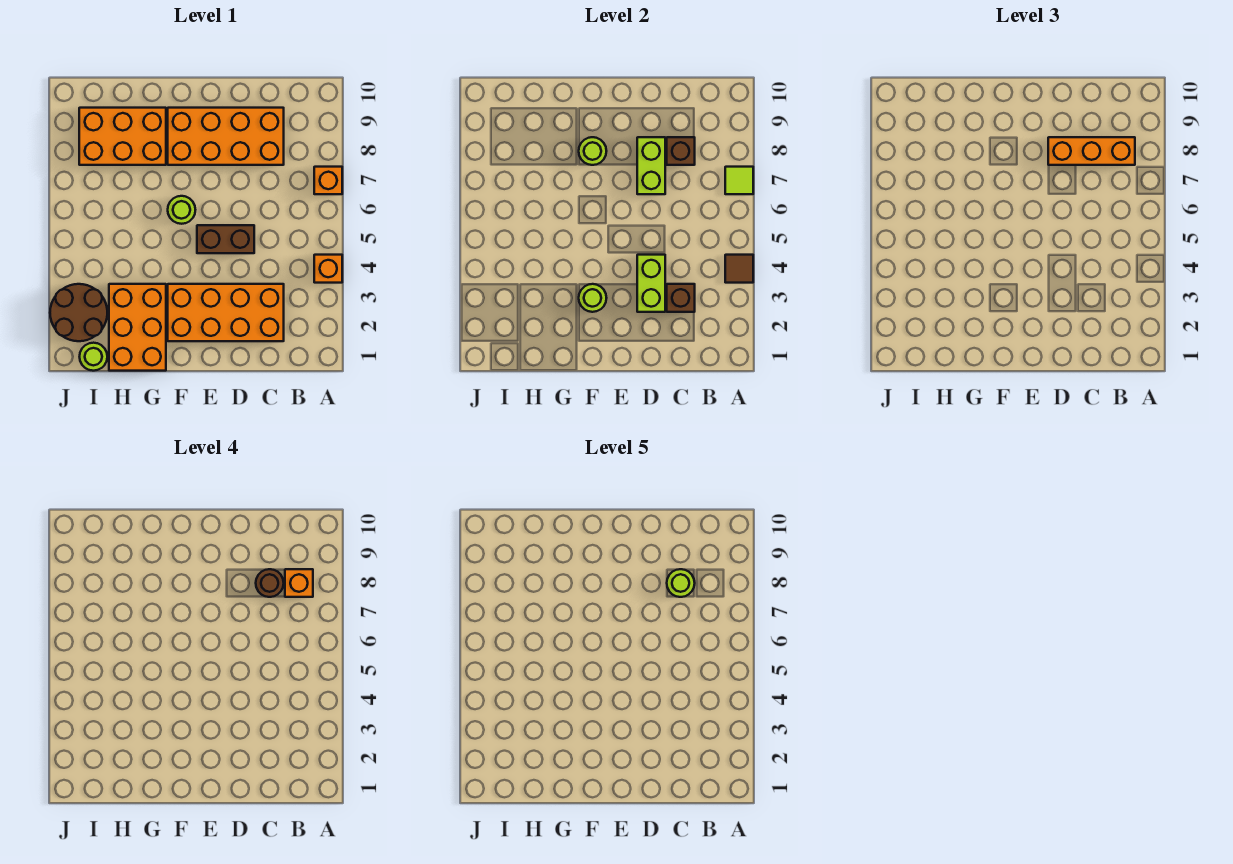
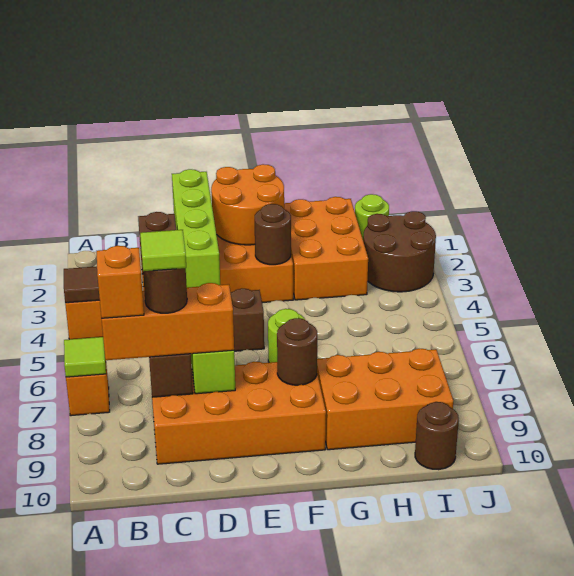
lime 1x1 round brick [667,569,695,597] -> lime 1x1 tile [140,230,186,271]
lime 1x2 brick [637,255,665,312] -> lime 1x4 brick [172,169,220,287]
none -> orange 2x2 round brick [211,164,284,245]
lime 1x1 round brick [579,284,606,312] -> brown 1x1 round brick [255,204,291,265]
lime 1x1 round brick [579,137,606,165] -> brown 1x1 round brick [277,318,317,385]
none -> brown 1x1 round brick [415,402,459,470]

